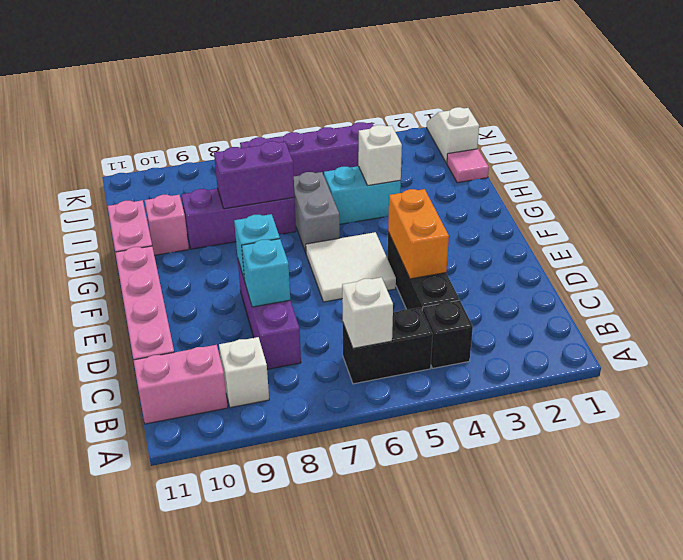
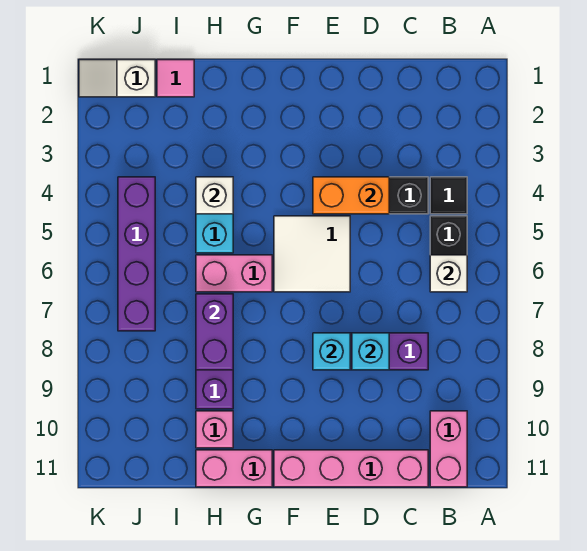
black 1x1 brick [422,300,473,368] -> black 1x1 tile [430,177,467,214]
white 1x1 brick [219,337,269,408] -> none
grey 1x2 brick [294,172,340,253] -> pink 1x2 brick [196,255,272,292]

